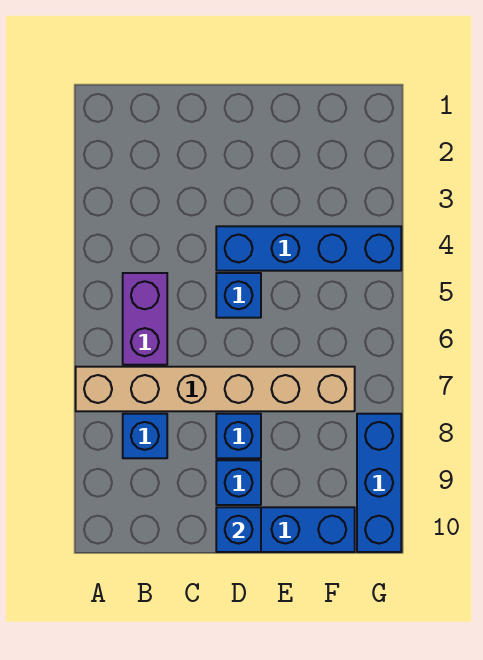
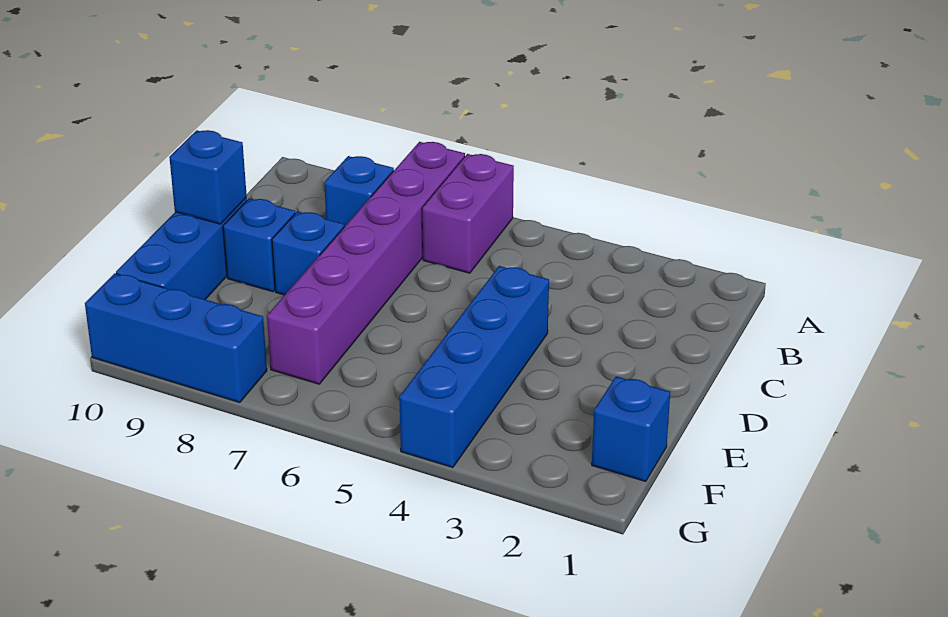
tan 1x6 brick [76,367,355,411] -> purple 1x6 brick [267,142,465,384]
purple 1x2 brick [123,273,167,365] -> purple 1x2 brick turned to [422,154,514,273]
blue 1x1 brick [216,273,261,318] -> blue 1x1 brick moved to [592,376,670,482]

